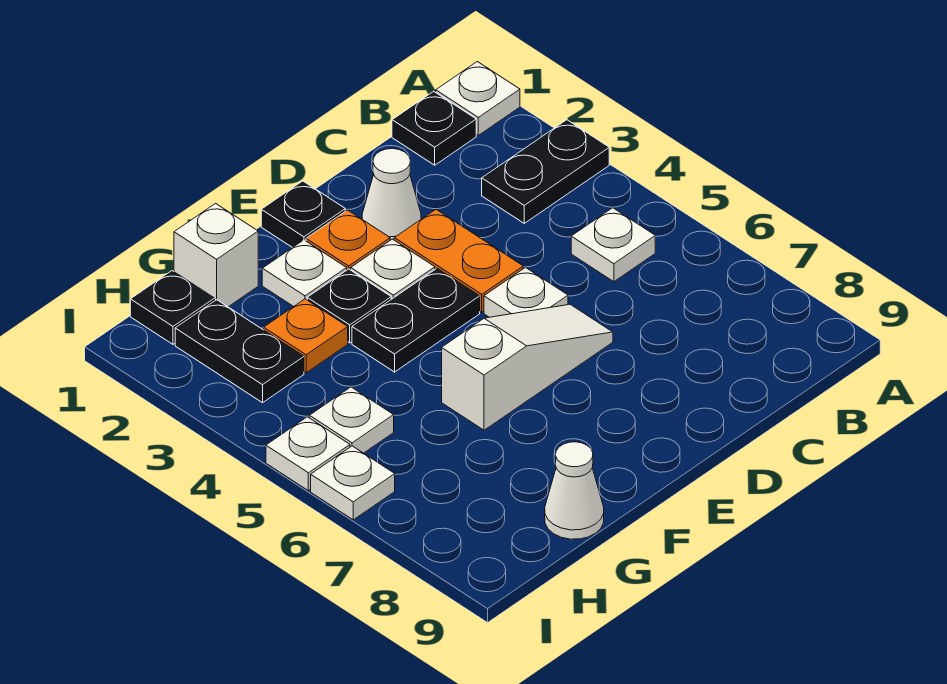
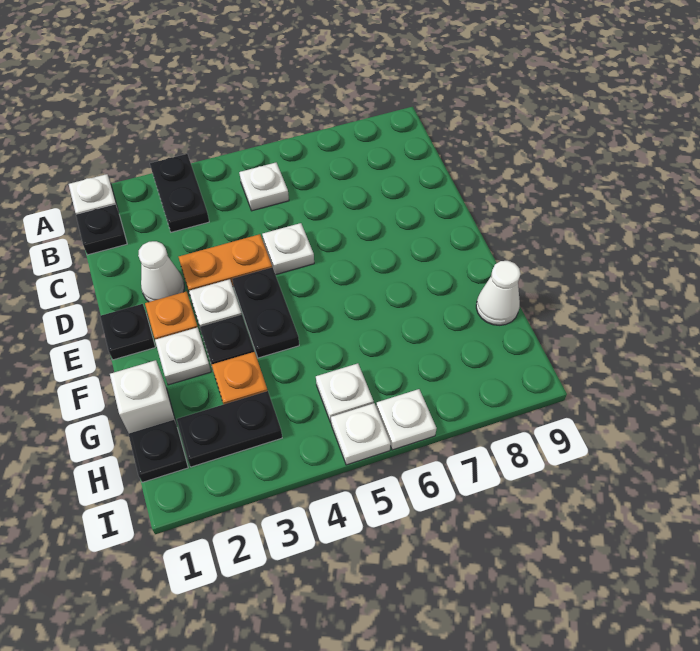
white 1x3 slope [442,304,613,430] -> none

